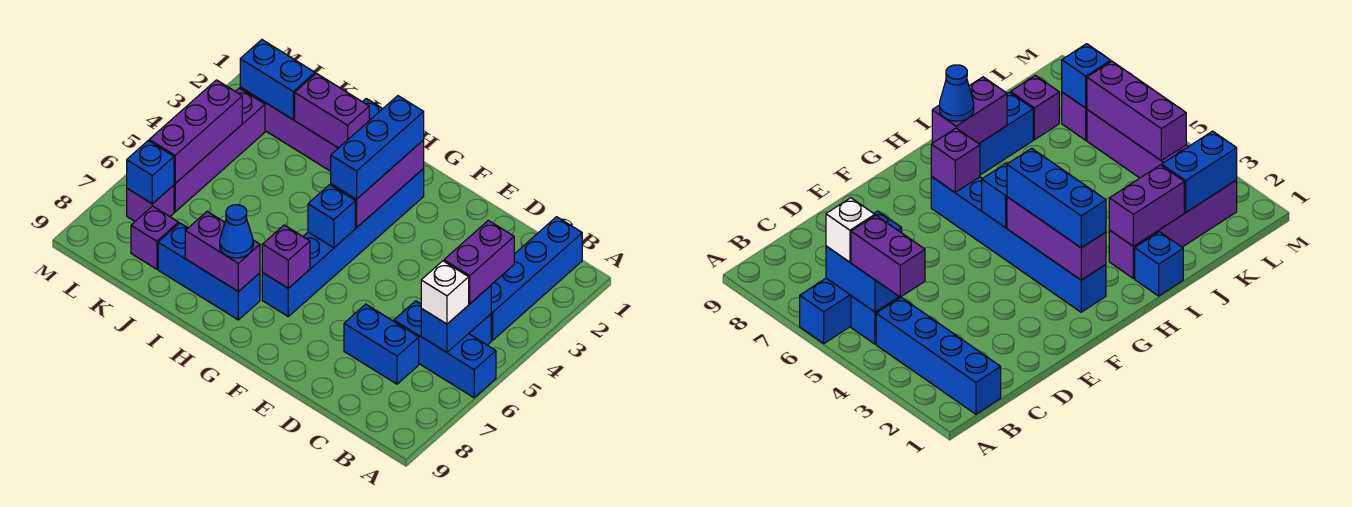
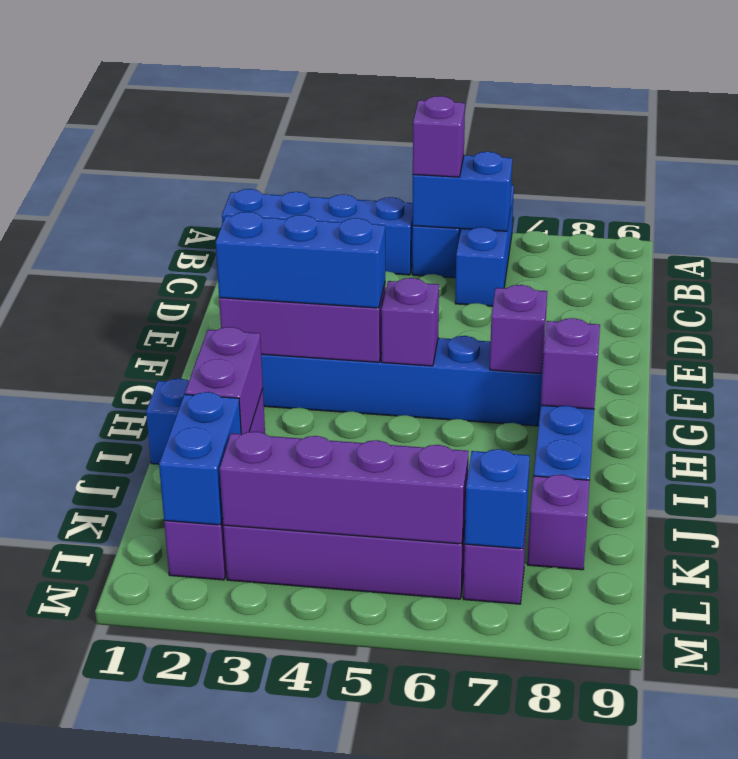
purple 1x2 brick [444,220,514,304] -> purple 1x1 brick [413,96,465,177]
white 1x1 brick [421,261,469,324] -> none
blue 1x2 brick [344,304,419,384] -> none
blue 1x1 brick [308,185,355,248] -> purple 1x1 brick [381,278,439,366]
purple 1x2 brick [185,212,260,292] -> purple 1x1 brick [541,318,600,409]
blue 1x1 cone [220,205,253,258] -> none
purple 1x3 brick [149,80,242,183] -> purple 1x4 brick [220,431,469,544]

